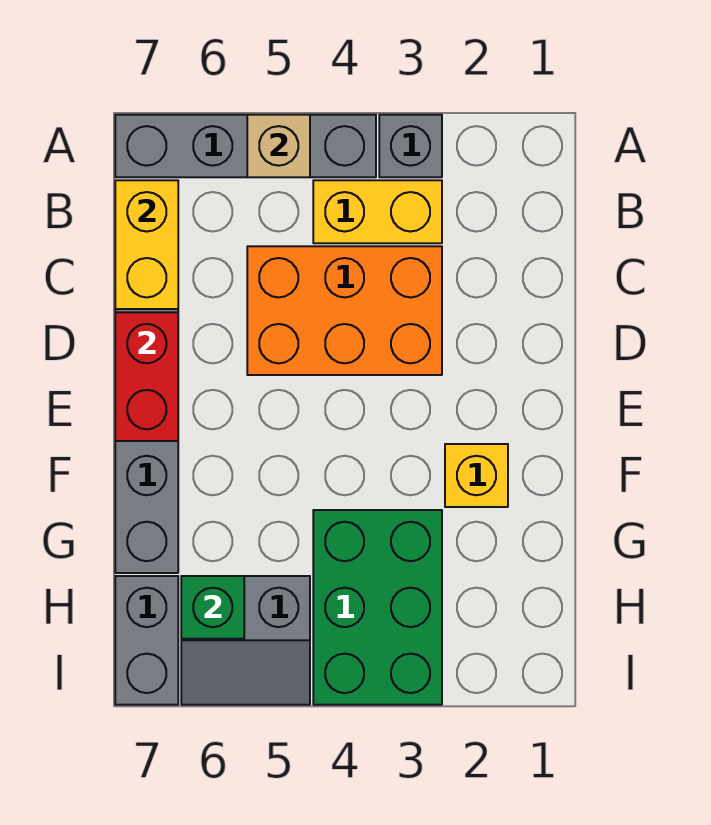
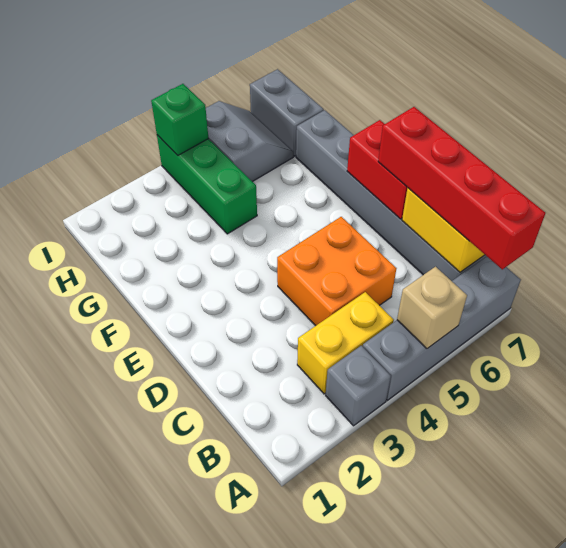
none -> red 1x4 brick [378,107,545,269]
orange 2x3 brick [247,246,442,375] -> orange 2x2 brick [277,217,396,326]
yellow 1x1 brick [445,444,508,507] -> none
green 2x3 brick [313,510,442,705] -> green 1x3 brick [157,135,257,234]
grey 2x2 slope [181,576,310,705] -> grey 2x2 slope turned to [206,101,294,182]
green 1x1 brick [181,576,244,639] -> green 1x1 brick moved to [151,84,208,155]

